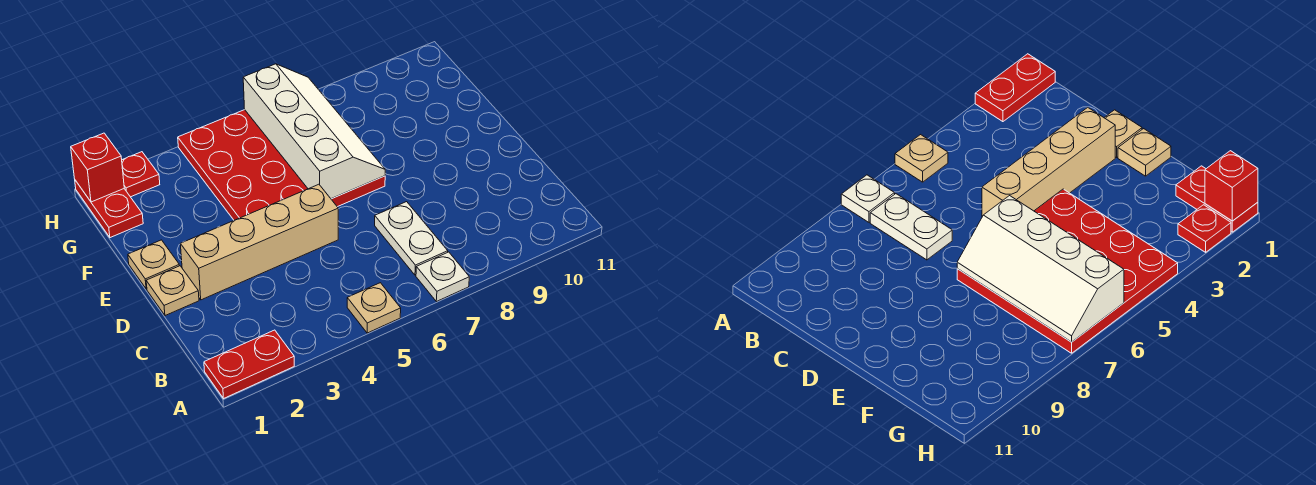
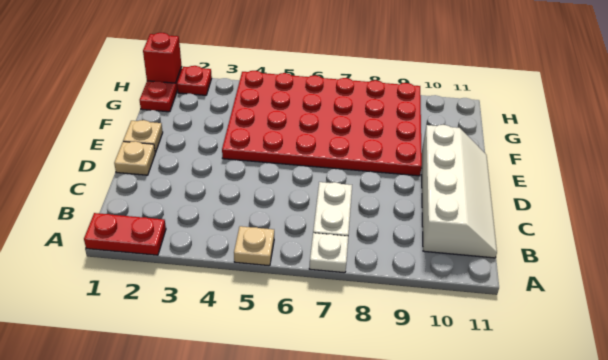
tan 1x4 brick [180,184,338,300] -> none
red 4x4 plate [178,110,385,220] -> red 4x6 plate [222,71,422,176]
white 2x4 slope [243,64,385,199] -> white 2x4 slope moved to [421,125,497,258]

